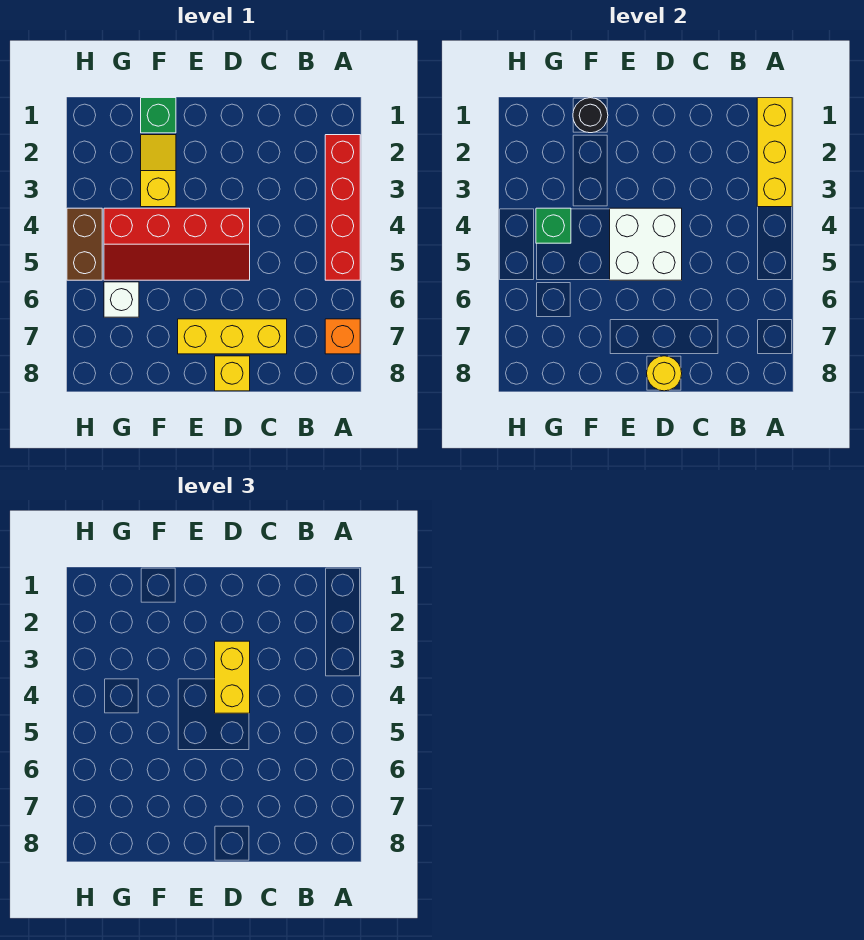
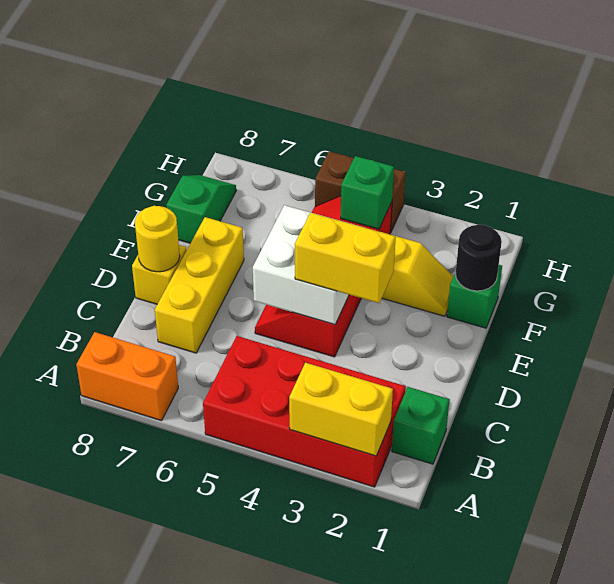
yellow 1x3 brick [757,98,792,207] -> yellow 1x2 brick [289,363,393,456]
red 1x4 brick [325,135,360,280] -> red 2x4 brick [203,336,406,487]
orange 1x1 brick [325,319,360,354] -> orange 1x2 brick [76,332,178,421]
none -> green 1x1 brick [392,387,450,464]
none -> green 1x2 slope [166,175,236,243]
white 1x1 brick [104,282,139,317] -> none

